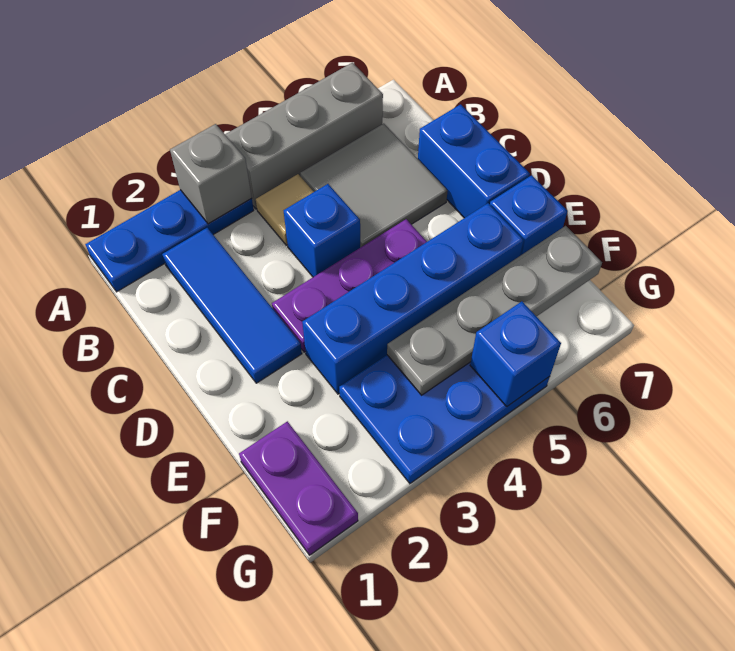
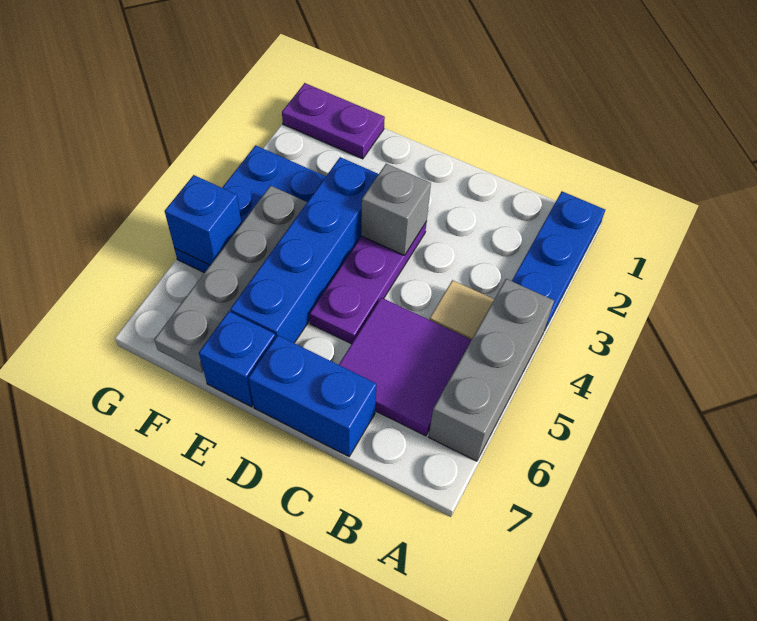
grey 1x1 brick [170,124,252,224] -> grey 1x1 brick moved to [361,164,431,255]
blue 1x3 tile [162,228,302,383] -> none
grey 2x2 tile [300,124,447,247] -> purple 2x2 tile [339,298,471,436]
blue 1x1 brick [284,184,360,277] -> none

